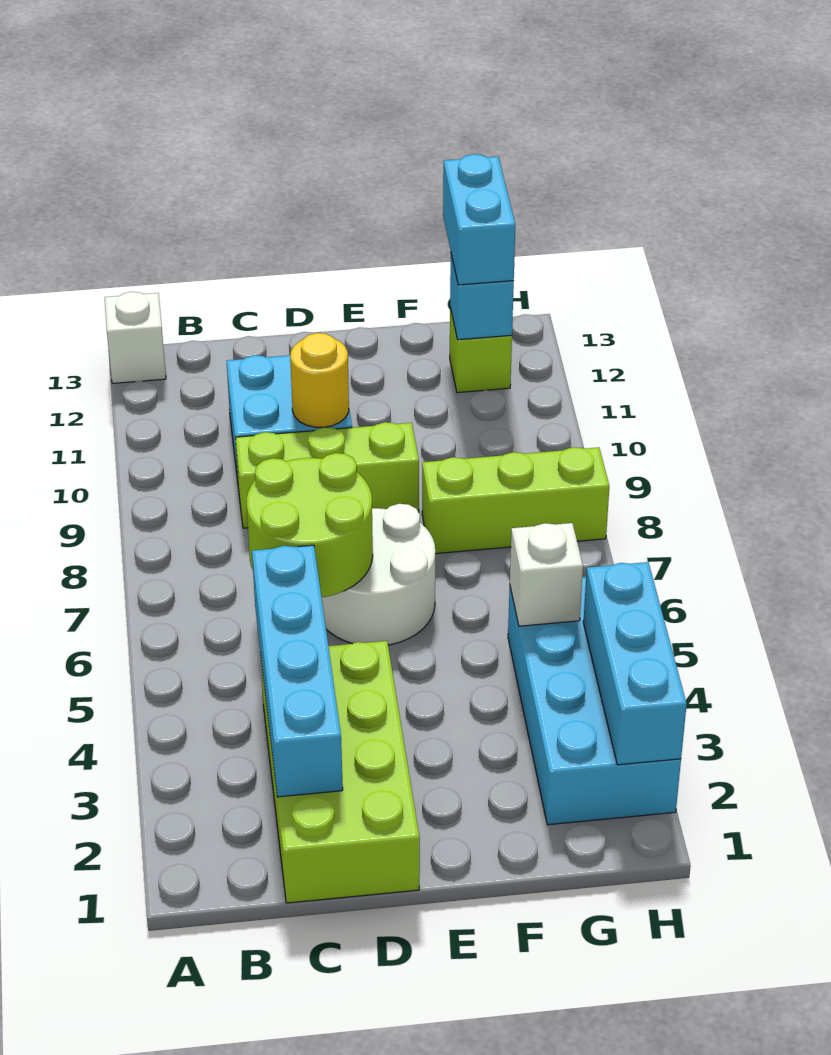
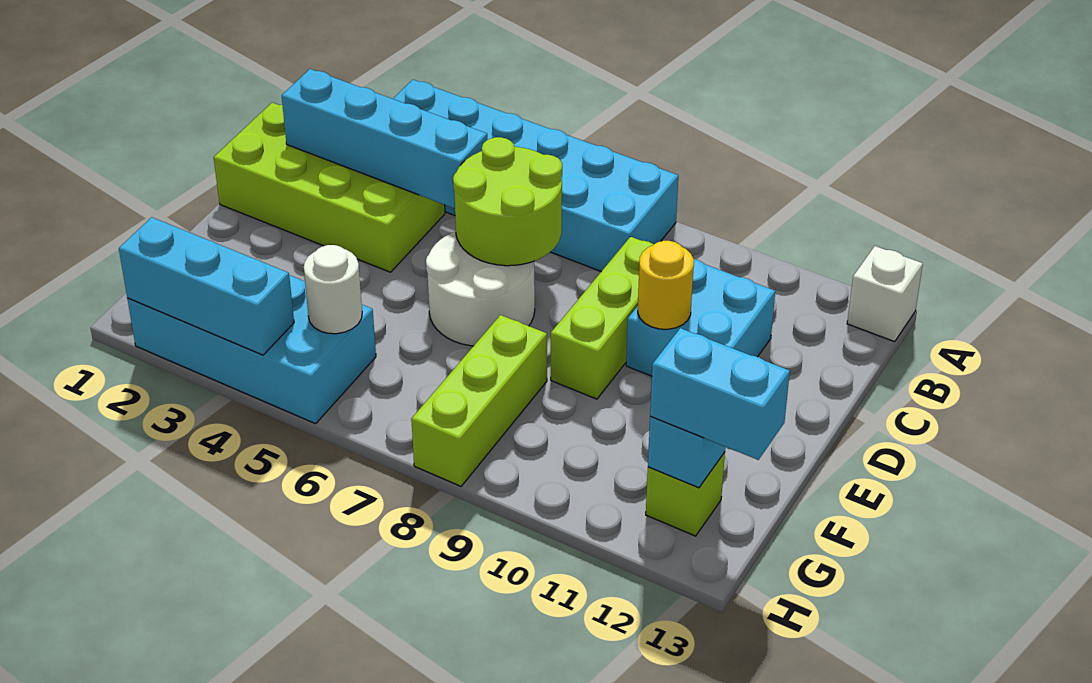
none -> cyan 2x6 brick [393,80,678,271]
white 1x1 brick [510,523,583,626] -> white 1x1 round brick [304,245,362,334]

